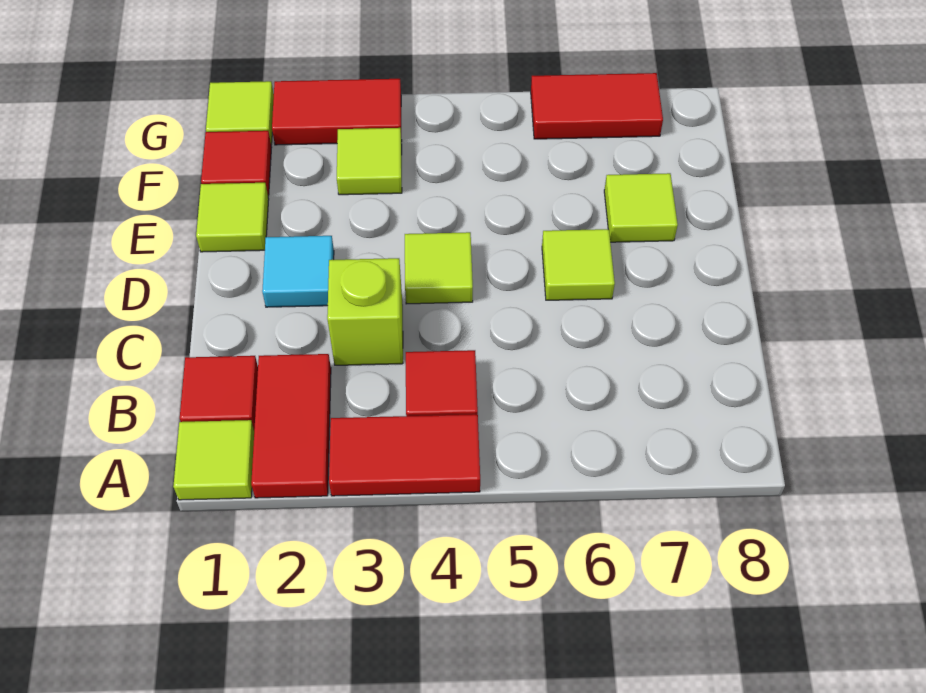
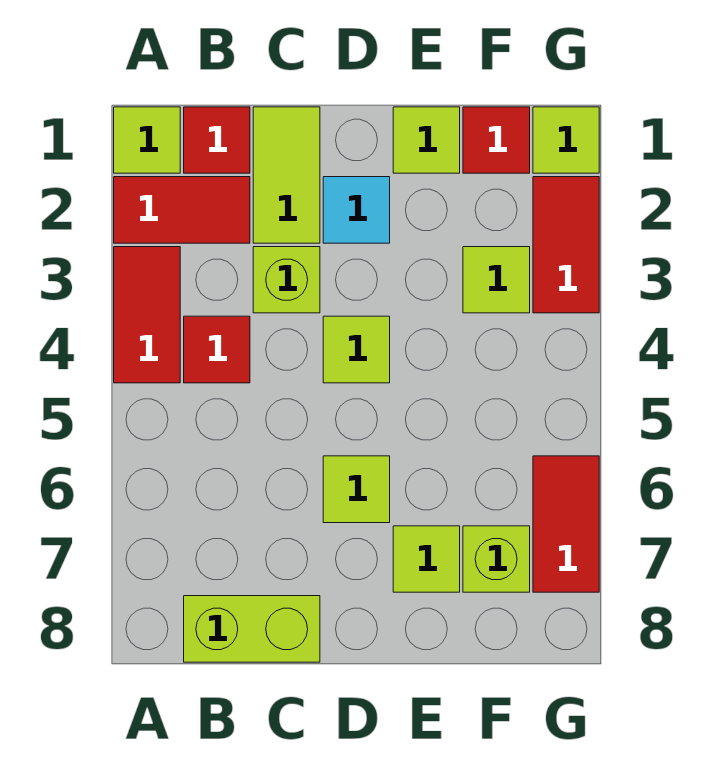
none -> lime 1x2 brick [184,596,320,662]
none -> lime 1x2 tile [253,107,320,243]
none -> lime 1x1 brick [463,526,530,592]

